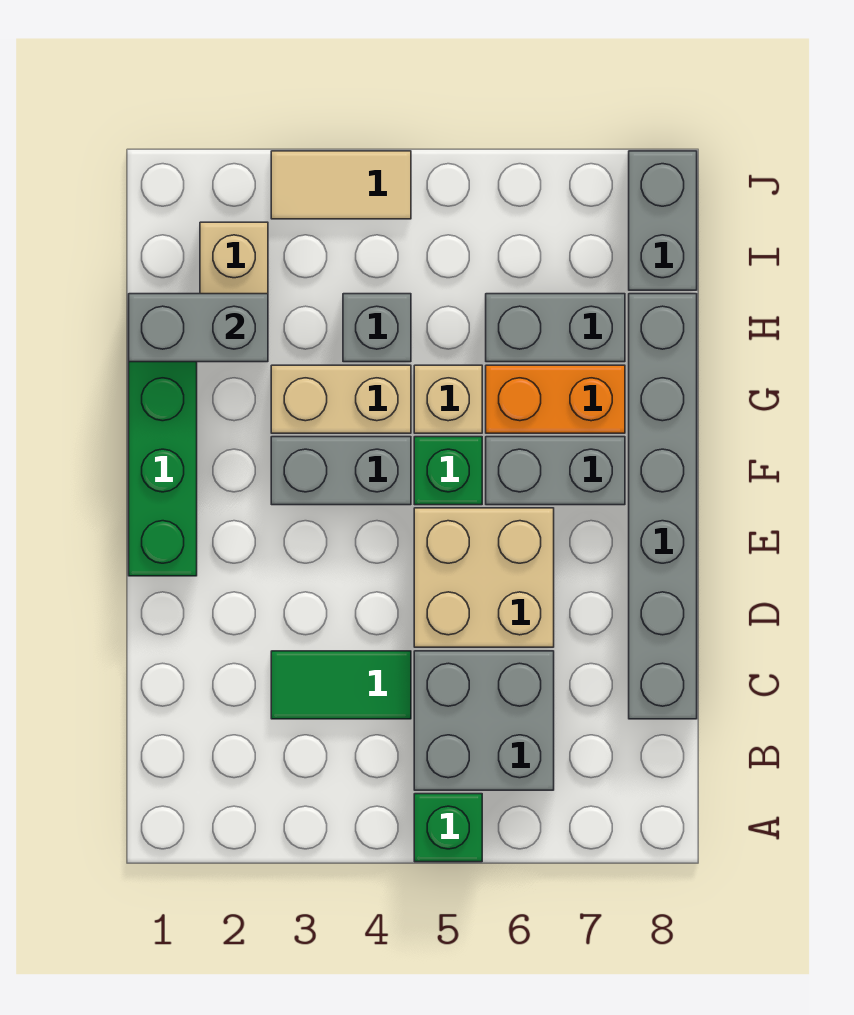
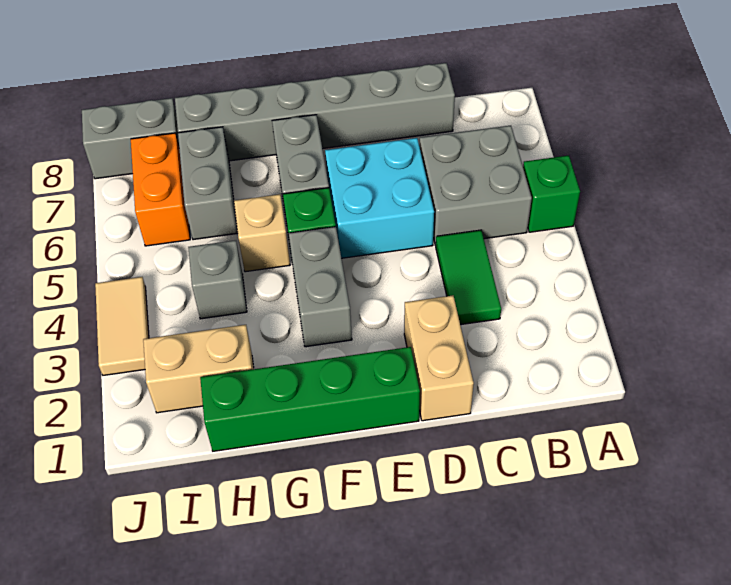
tan 2x2 brick [414,508,554,647] -> cyan 2x2 brick [325,138,434,258]
tan 1x2 brick [271,365,411,433] -> tan 1x2 brick moved to [404,295,474,421]
orange 1x2 brick [486,365,625,433] -> orange 1x2 brick moved to [131,133,190,246]
grey 1x2 brick [129,294,268,362] -> none

